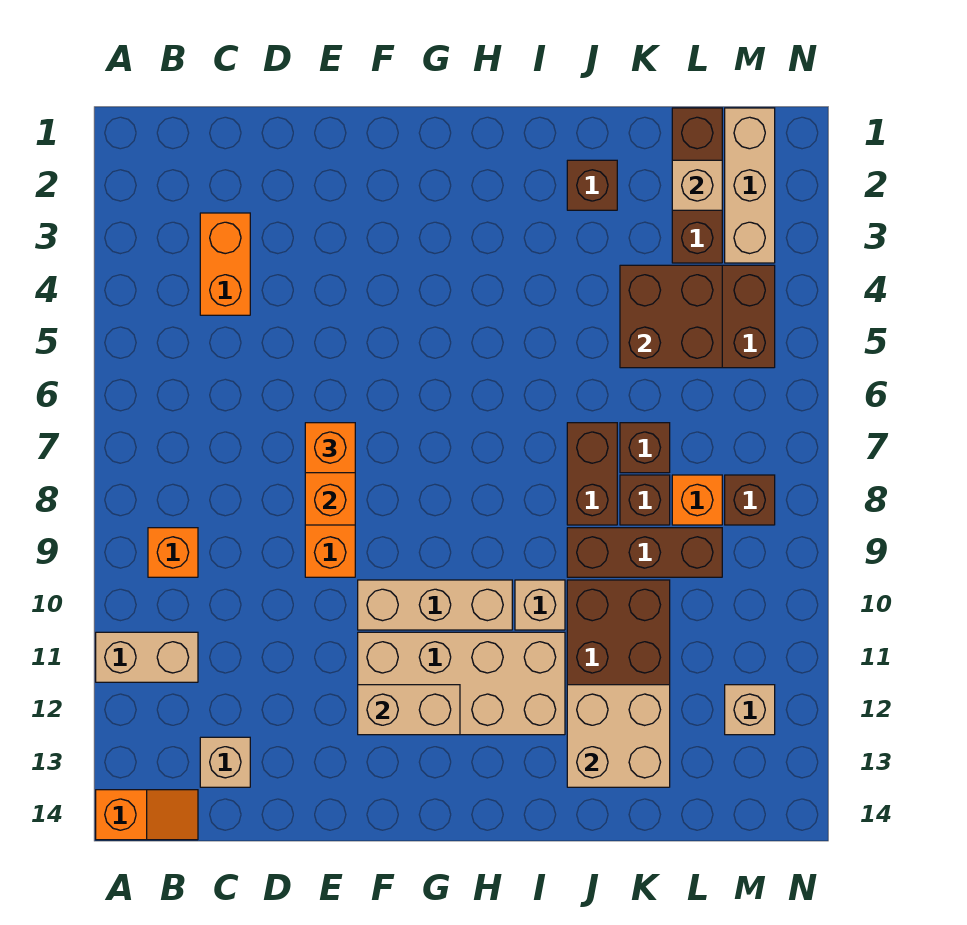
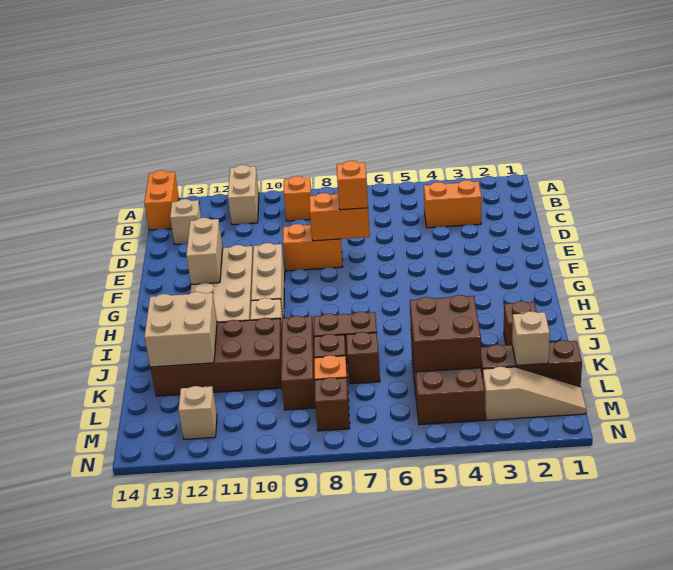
orange 1x2 slope [96,790,198,840] -> orange 1x2 brick [144,170,179,230]
tan 1x3 brick [725,108,775,263] -> tan 1x3 slope [483,367,586,420]

